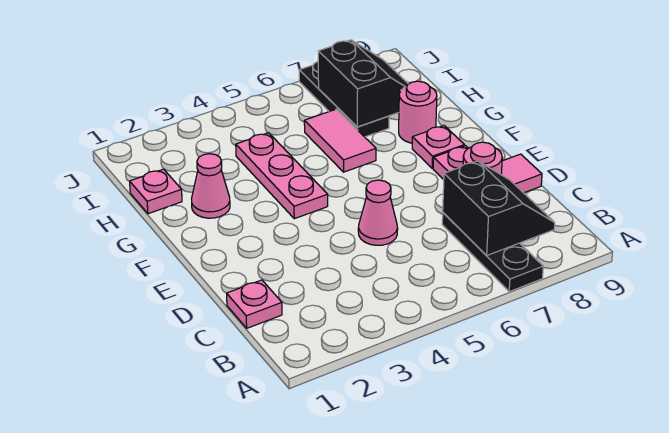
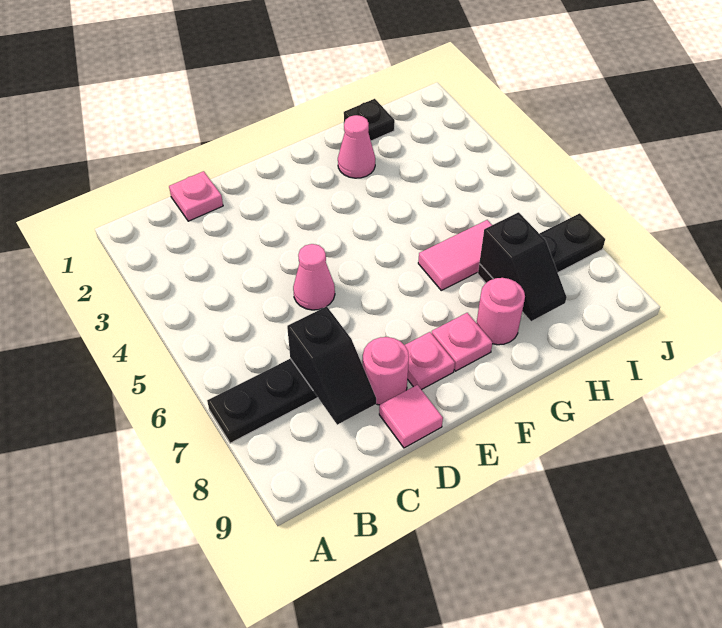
black 2x2 slope [443,161,555,256] -> black 1x2 slope [287,306,376,425]
pink 1x3 plate [236,133,328,219] -> none
pink 1x1 plate [130,169,182,214] -> black 1x1 plate [344,99,395,141]
black 2x2 slope [318,40,408,127] -> black 1x2 slope [479,212,567,321]

